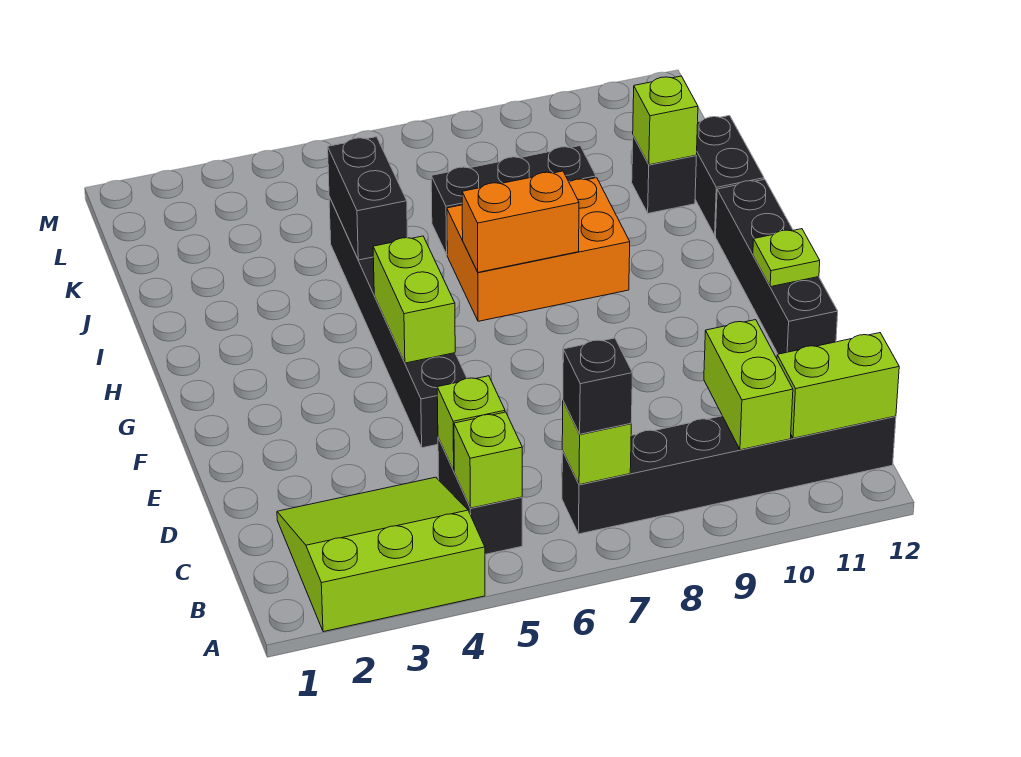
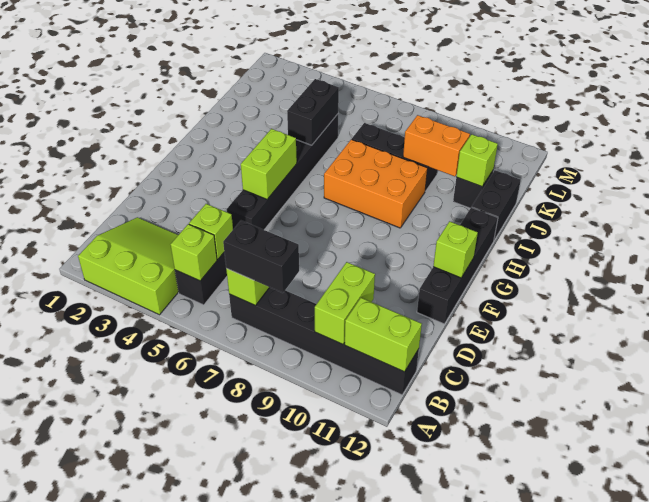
black 1x1 brick [563,338,632,434] -> black 1x2 brick [223,221,299,293]
lime 1x1 plate [753,229,820,287] -> lime 1x1 brick [433,221,478,278]
orange 1x2 brick [462,171,579,272] -> orange 1x2 brick moved to [403,115,470,176]

